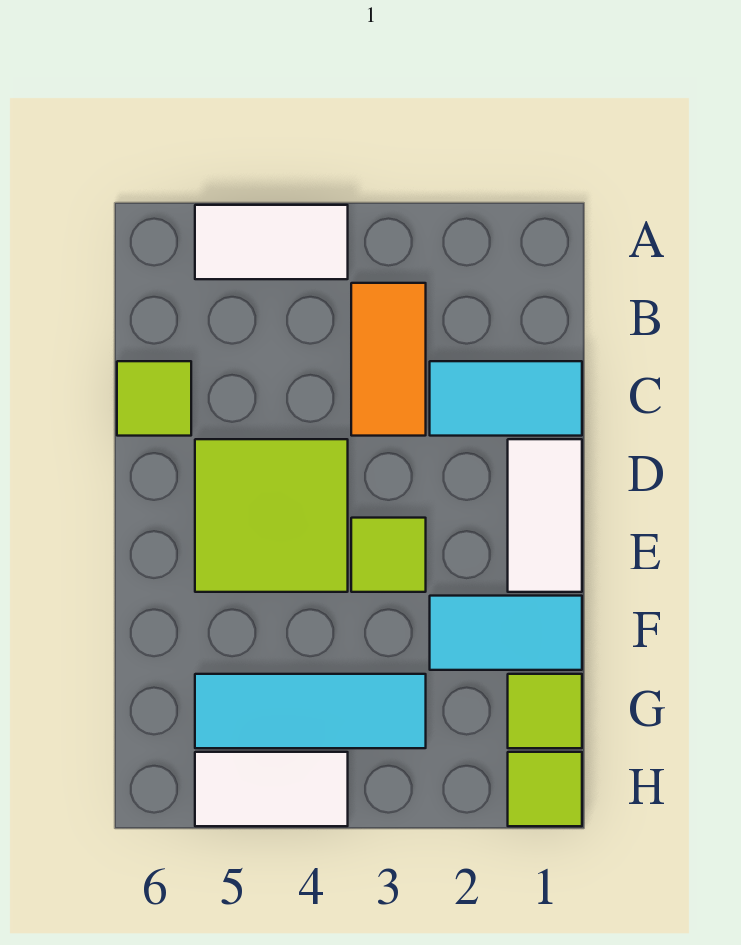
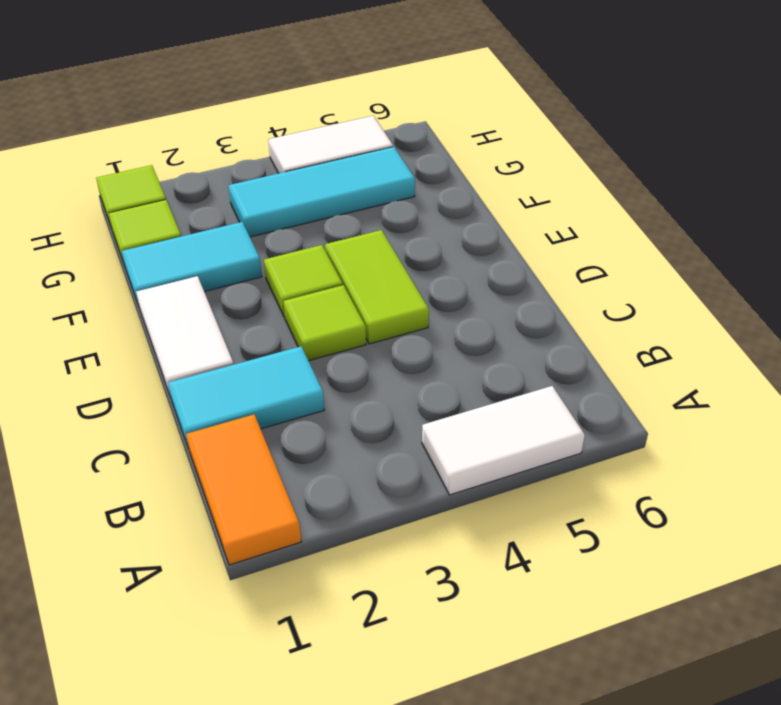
orange 1x2 tile [351,283,426,436] -> orange 1x2 tile moved to [186,415,301,565]
lime 1x1 tile [117,361,191,436] -> lime 1x1 tile moved to [284,285,366,361]
lime 2x2 tile [195,439,348,592] -> lime 1x2 tile [325,230,429,344]

